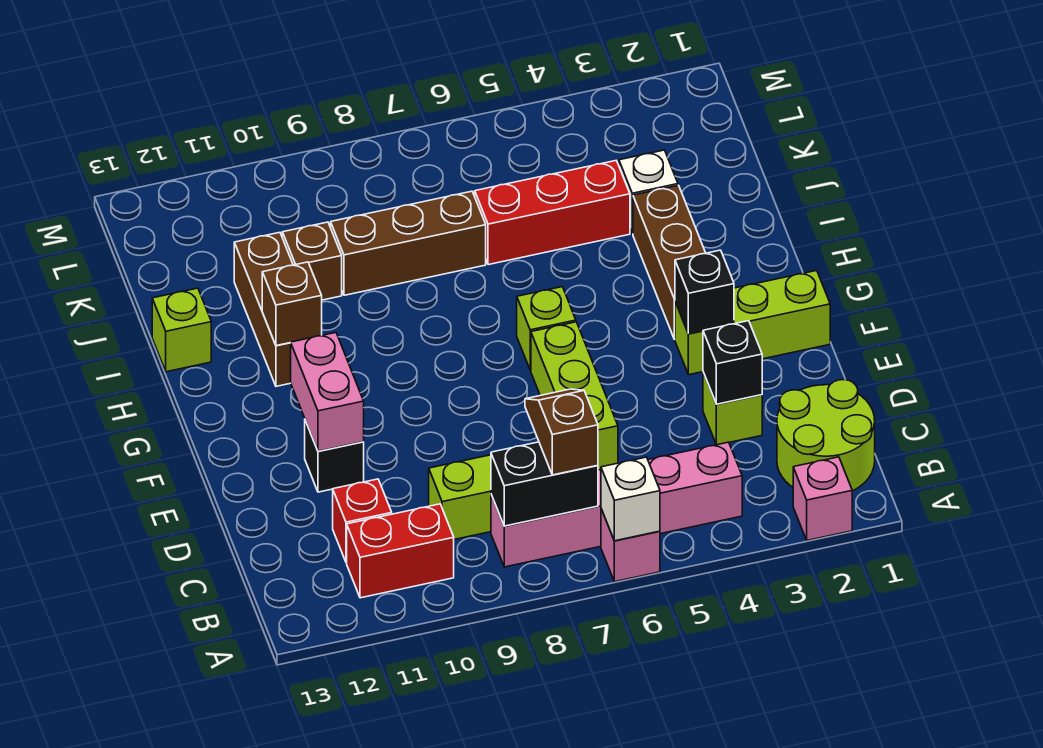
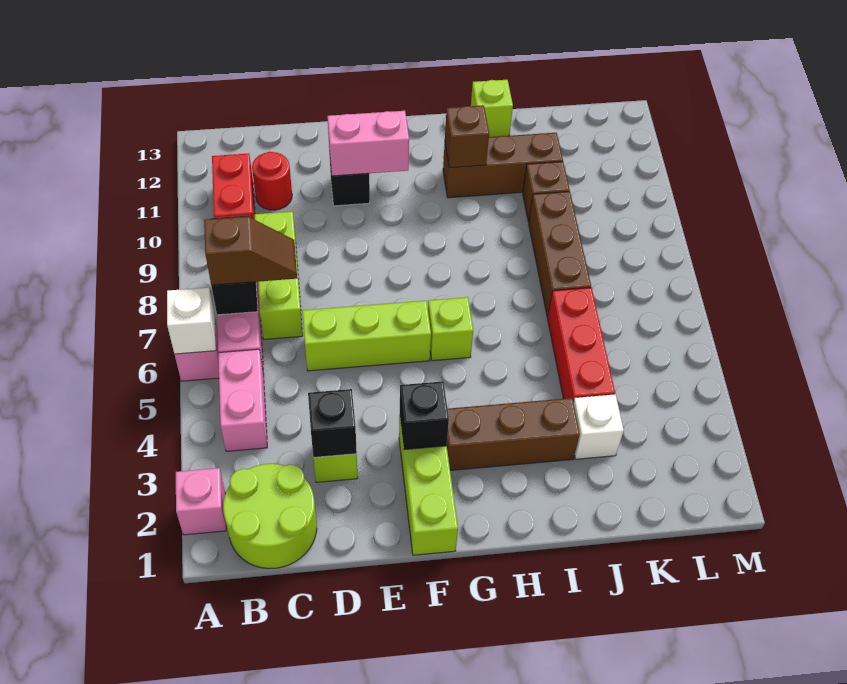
red 1x1 brick [333,479,392,563] -> red 1x1 round brick [252,152,292,210]

